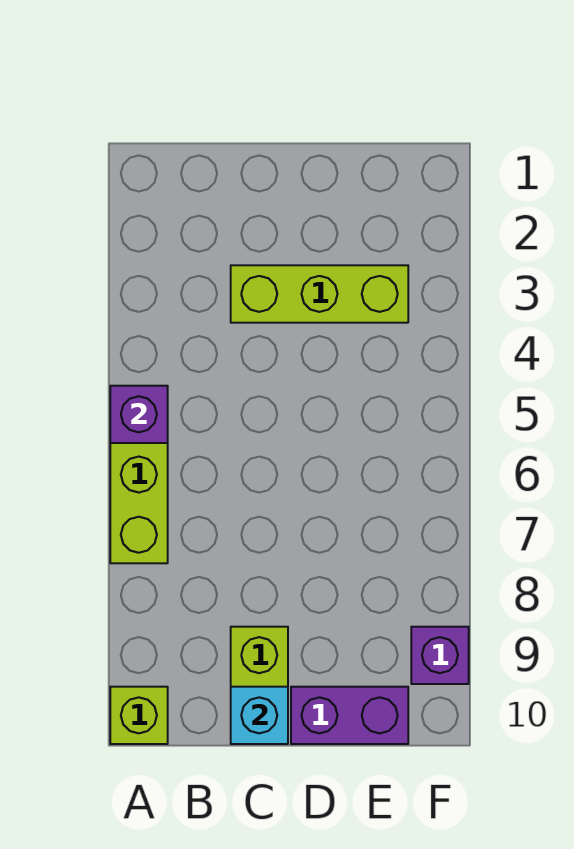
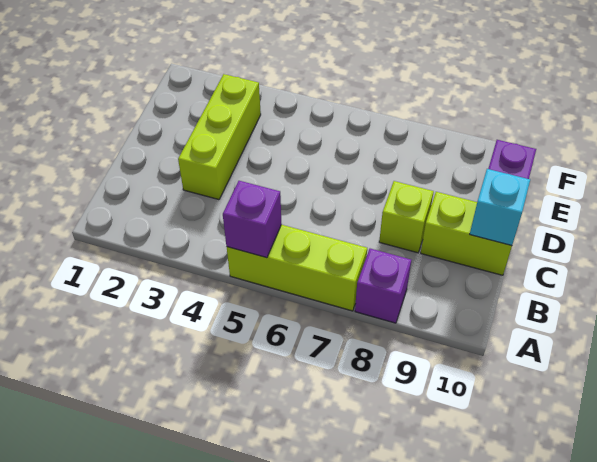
lime 1x1 brick [110,687,168,744] -> lime 1x1 brick moved to [379,181,434,253]
purple 1x1 brick [411,627,469,684] -> purple 1x1 brick moved to [355,249,411,323]

